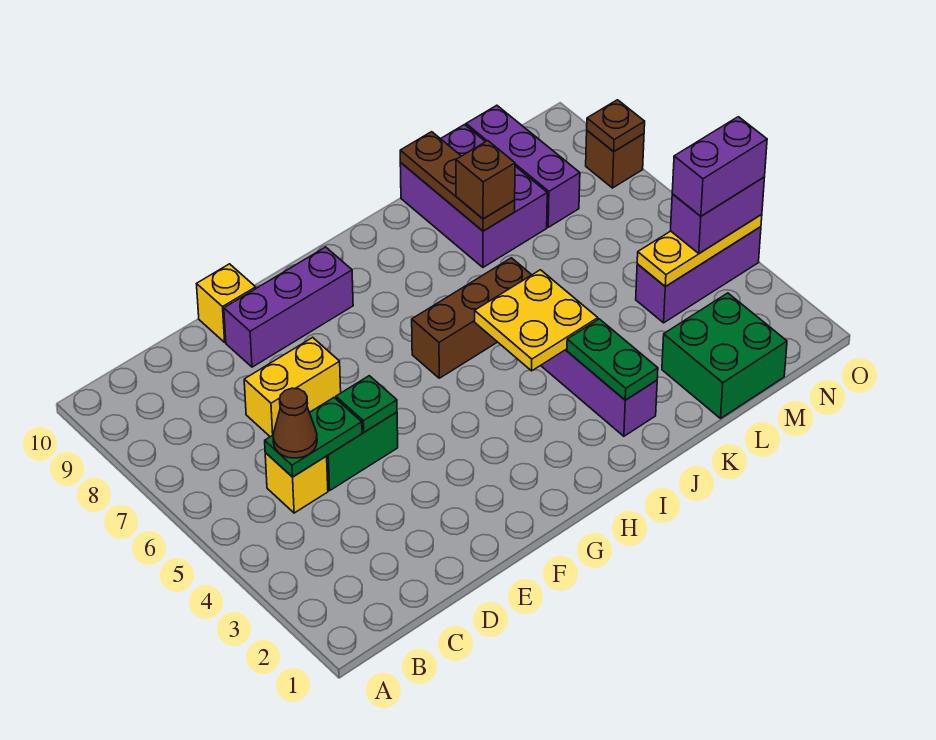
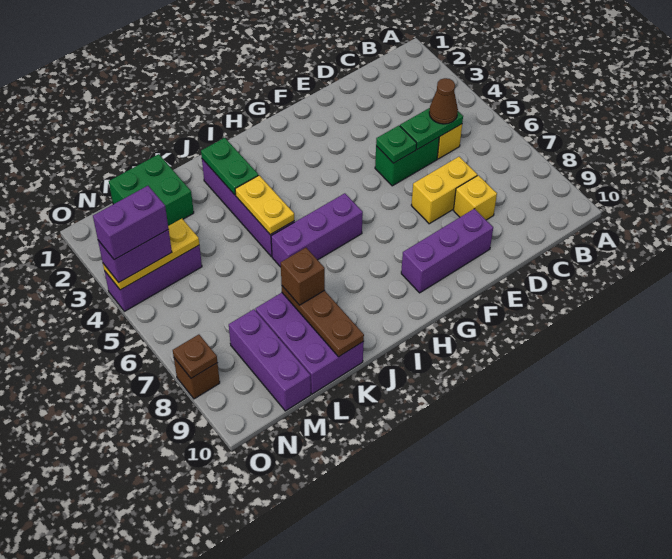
yellow 1x1 brick [197,264,256,342] -> yellow 1x1 brick moved to [454,175,497,220]
brown 1x3 brick [412,258,531,378] -> purple 1x3 brick [271,193,363,267]
yellow 2x2 plate [475,270,598,371] -> yellow 1x2 plate [235,175,294,235]

